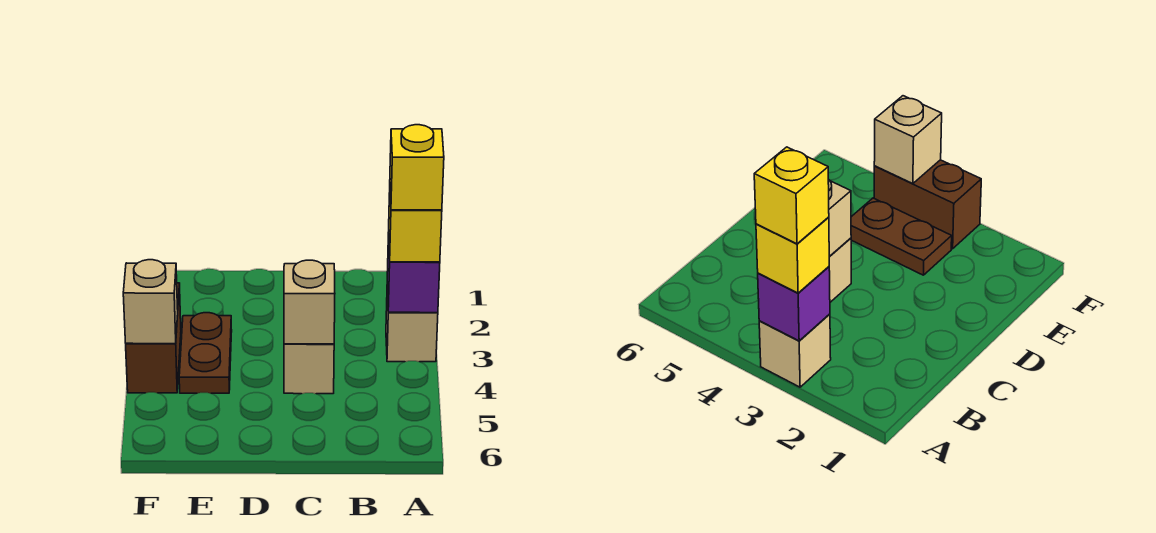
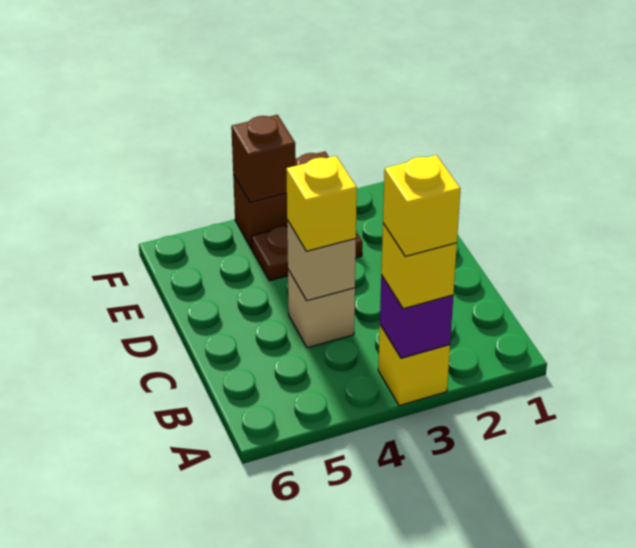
tan 1x1 brick [386,291,438,362] -> yellow 1x1 brick [378,325,450,406]
none -> yellow 1x1 brick [286,156,357,251]
tan 1x1 brick [123,260,178,344] -> brown 1x1 brick [231,115,296,202]

